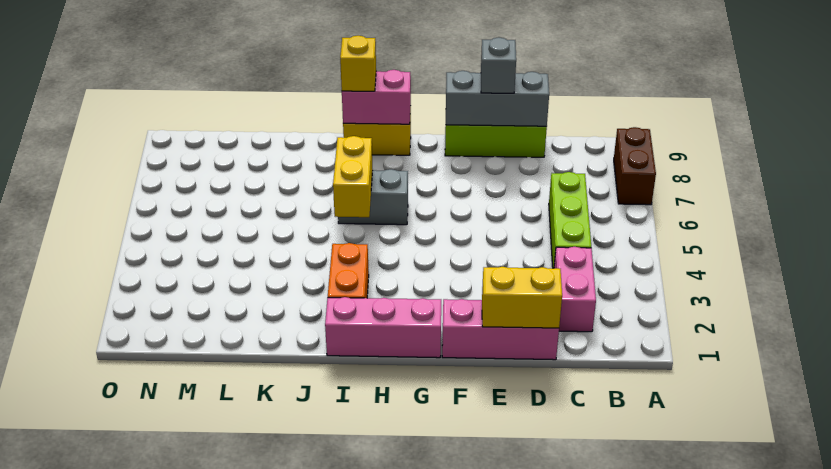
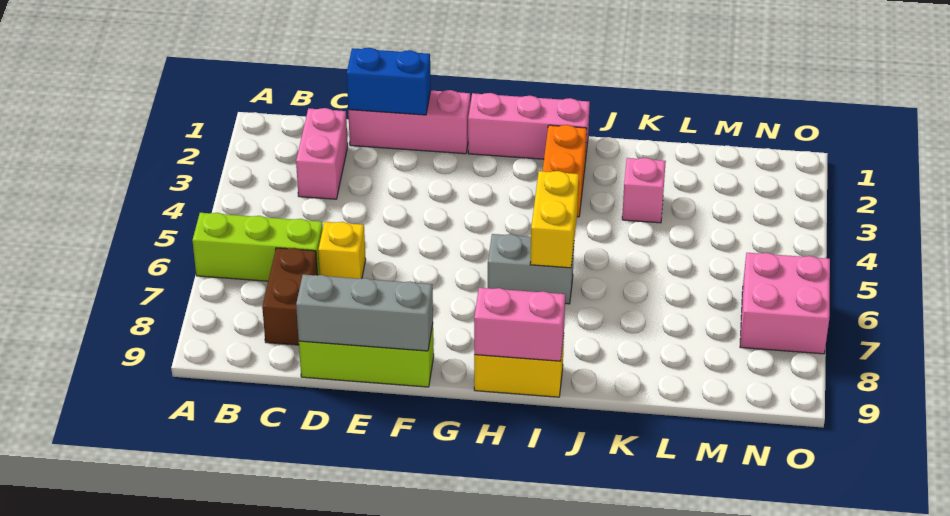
brown 1x2 brick [614,127,656,205] -> brown 1x2 brick moved to [262,248,318,345]
lime 1x3 brick [549,172,591,268] -> lime 1x3 brick turned to [192,213,323,281]
yellow 1x2 brick [482,267,562,328] -> blue 1x2 brick [347,48,431,115]
grey 1x1 brick [481,37,516,93] -> none
yellow 1x1 brick [340,36,376,91] -> yellow 1x1 brick moved to [318,222,366,279]
none -> pink 1x1 brick [622,158,666,223]
none -> pink 2x2 brick [740,253,830,354]

